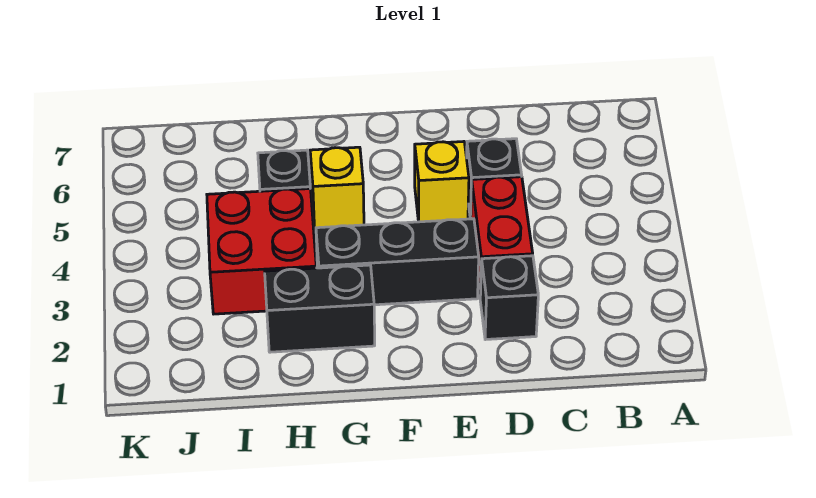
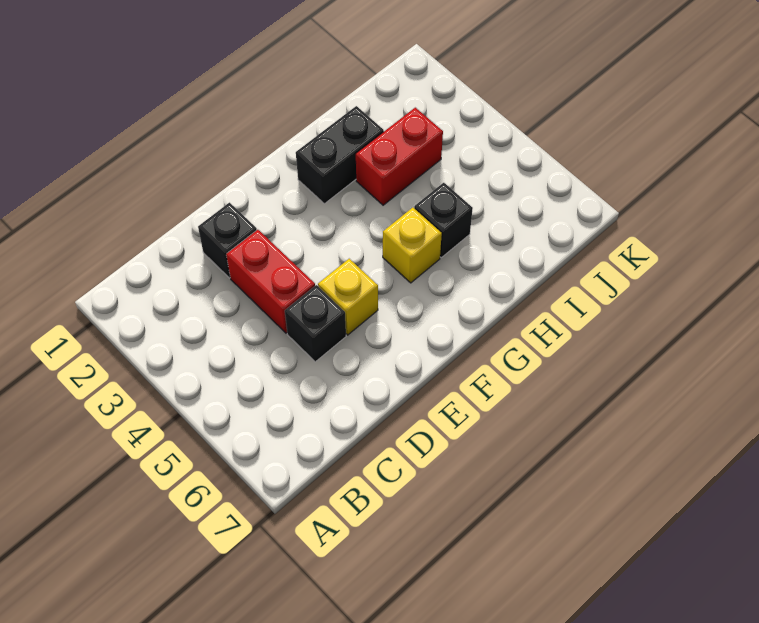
black 1x3 brick [316,219,479,305] -> none
red 2x2 brick [207,189,316,314] -> red 1x2 brick [356,108,443,205]

